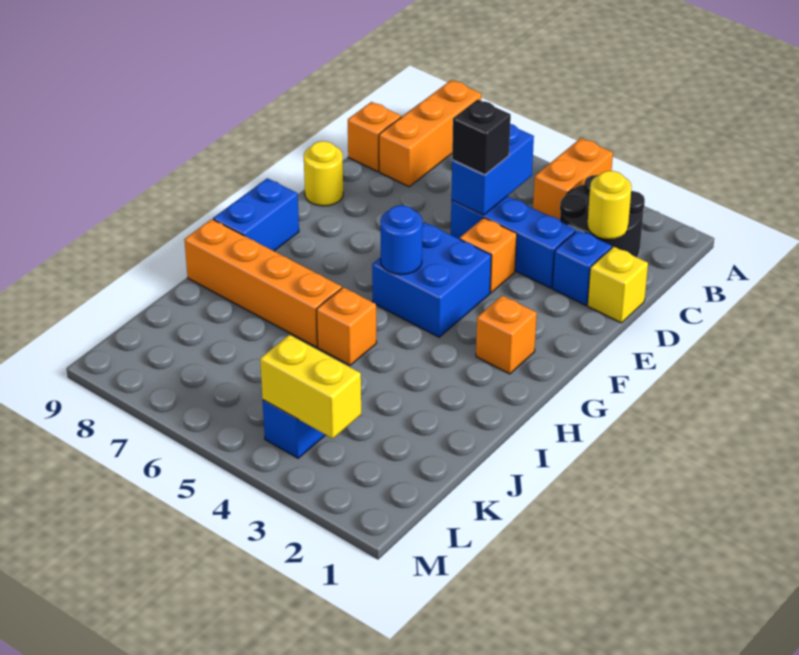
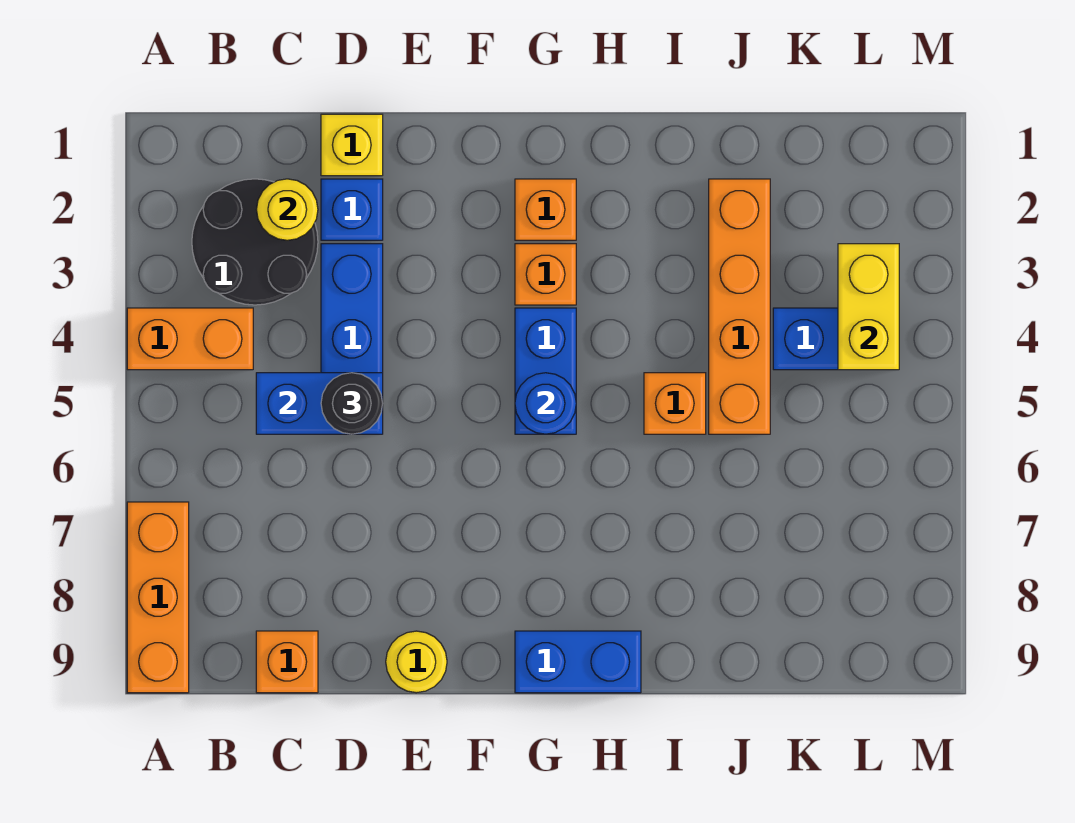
orange 1x3 brick [379,80,481,187] -> orange 1x3 brick turned to [127,502,189,693]
black 1x1 brick [452,99,511,175] -> black 1x1 round brick [321,373,383,434]
orange 1x1 brick [460,218,517,293] -> orange 1x1 brick moved to [515,244,576,305]
blue 2x2 brick [372,222,491,337] -> blue 1x2 brick [515,308,576,434]
orange 1x4 brick [184,219,342,347] -> orange 1x4 brick moved to [709,179,770,434]

